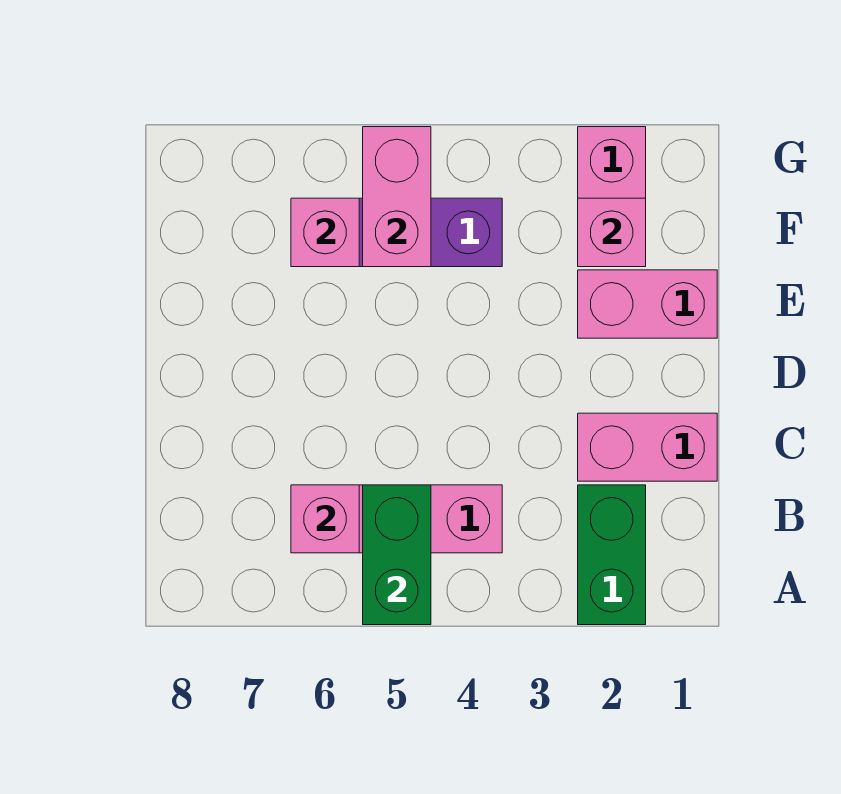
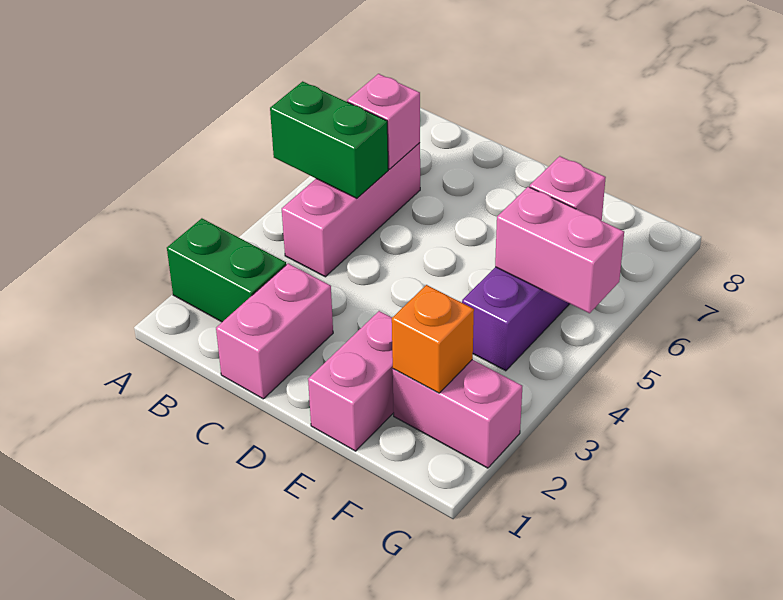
pink 1x1 brick [578,198,646,267] -> orange 1x1 brick [392,285,474,393]

